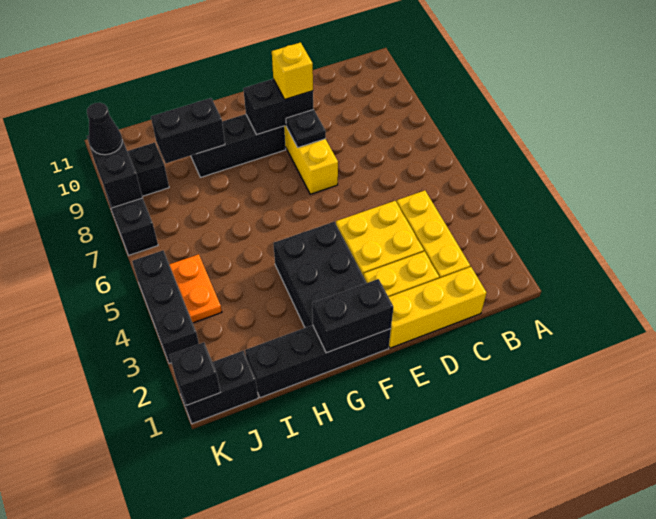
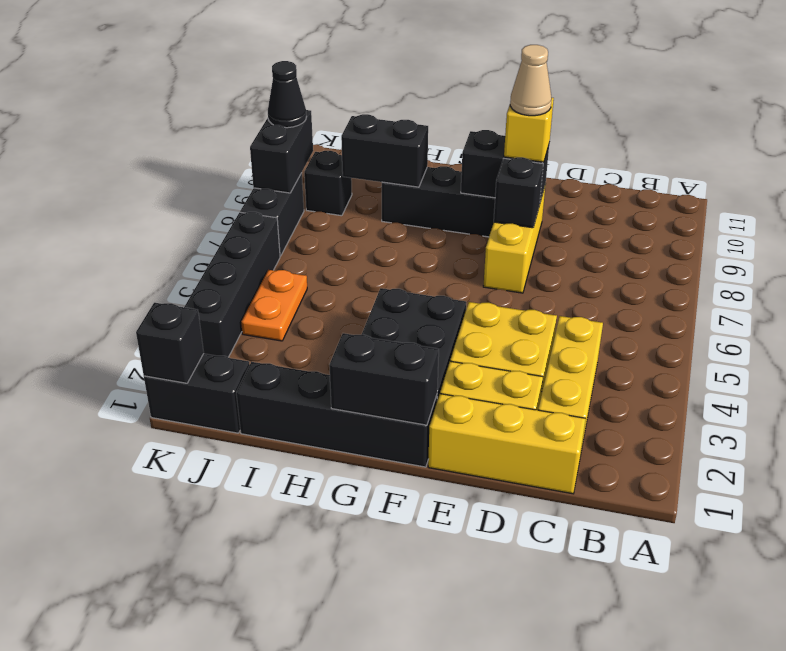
black 1x1 plate [286,109,326,147] -> black 1x1 brick [494,157,543,228]
none -> tan 1x1 cone [510,45,552,116]
black 1x3 brick [132,250,199,364] -> black 1x4 brick [184,212,280,357]

